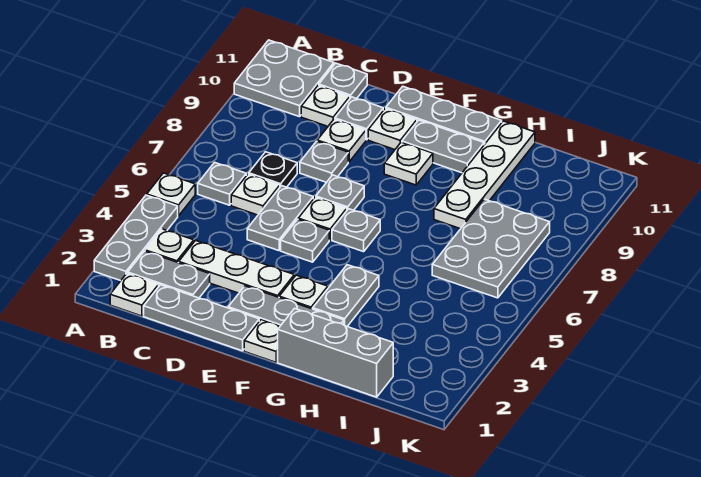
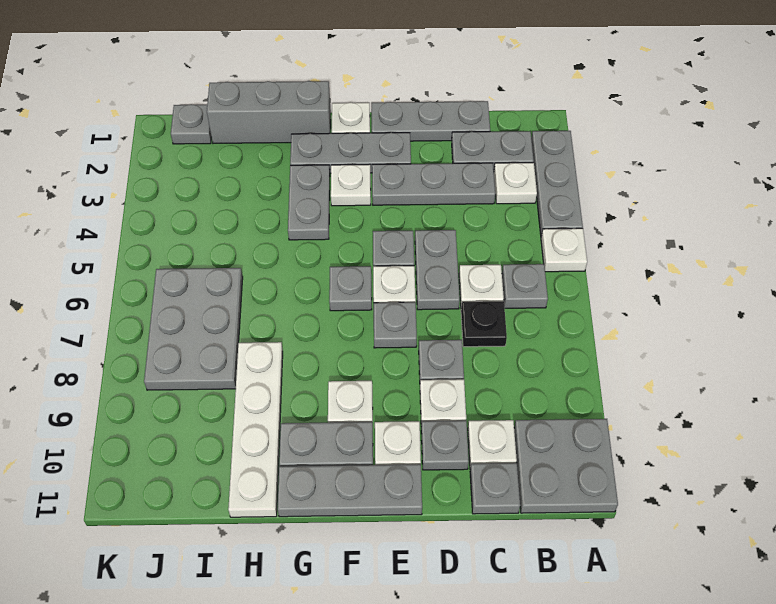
white 1x1 plate [110,273,159,316] -> none
white 1x3 plate [179,241,294,297] -> grey 1x3 plate [372,163,495,205]
none -> grey 1x1 plate [171,104,211,144]

